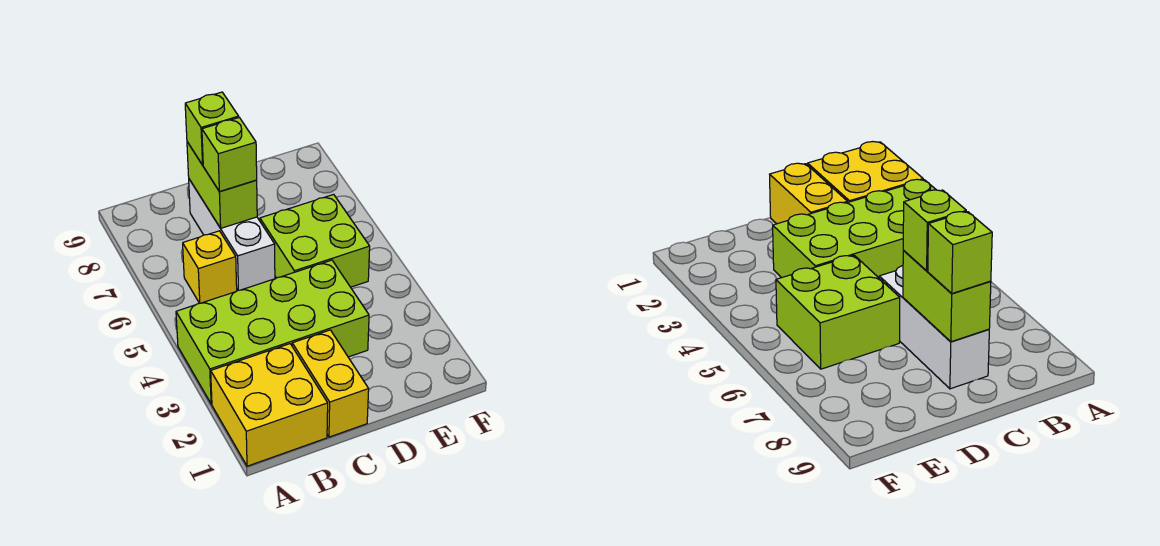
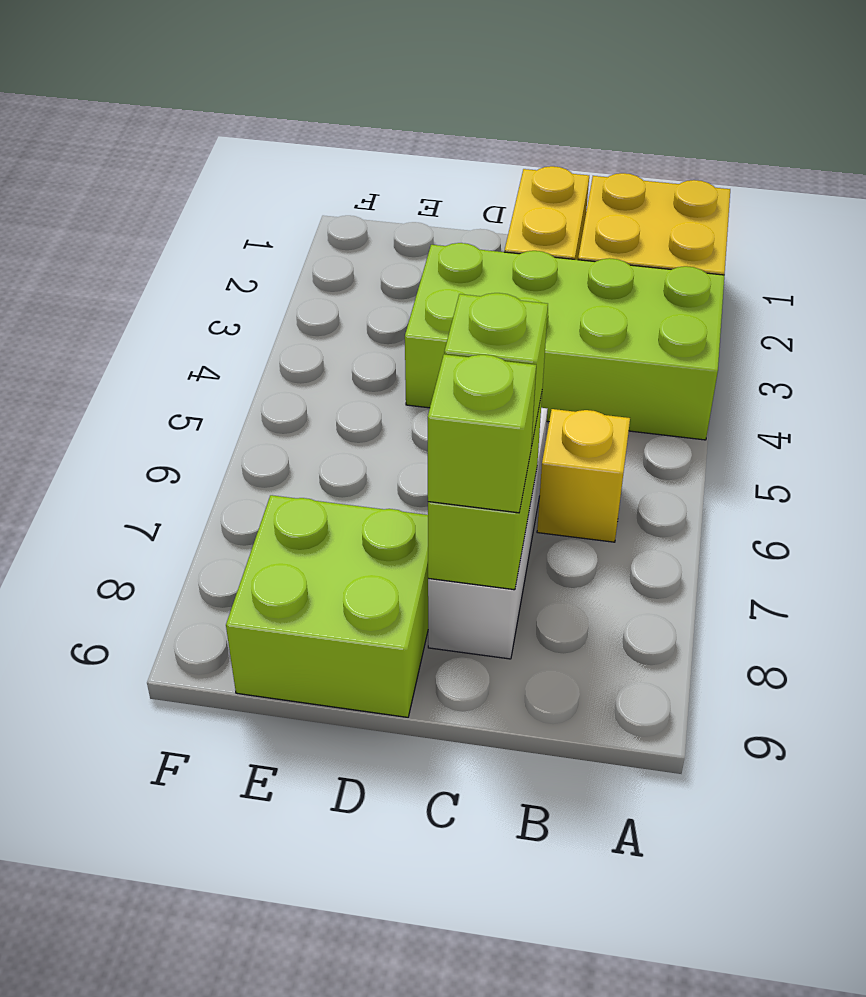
lime 2x2 brick [260,194,370,287] -> lime 2x2 brick moved to [226,495,428,717]

